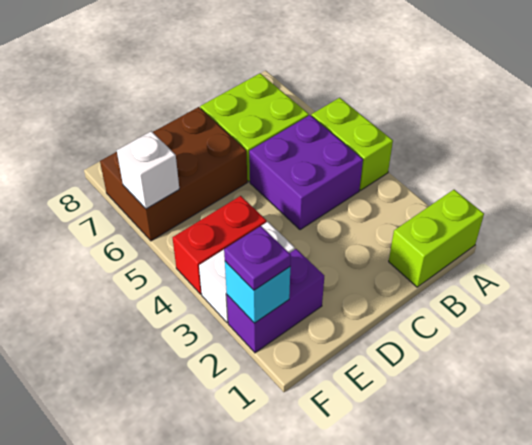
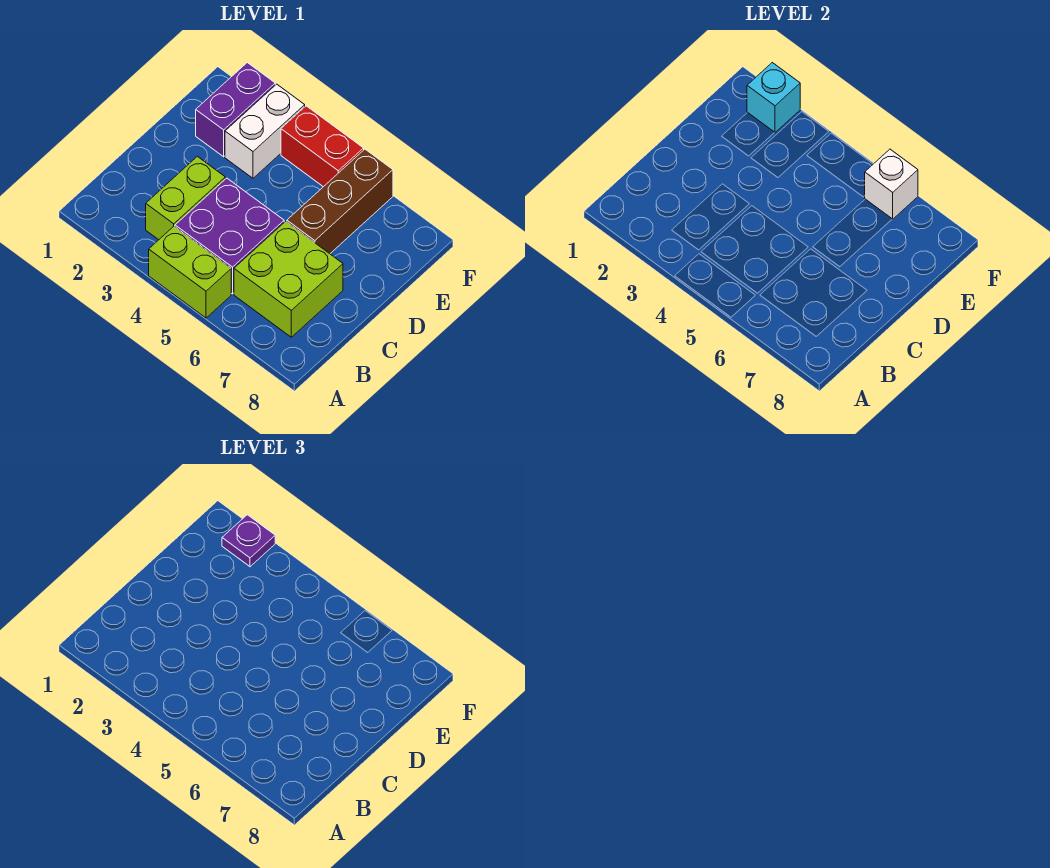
lime 1x2 brick [389,190,484,287] -> lime 1x2 brick moved to [146,156,225,240]
brown 2x3 brick [100,107,247,241] -> brown 1x3 brick [287,149,393,254]
red 1x2 brick [173,196,267,294] -> red 1x2 brick turned to [281,106,364,187]

